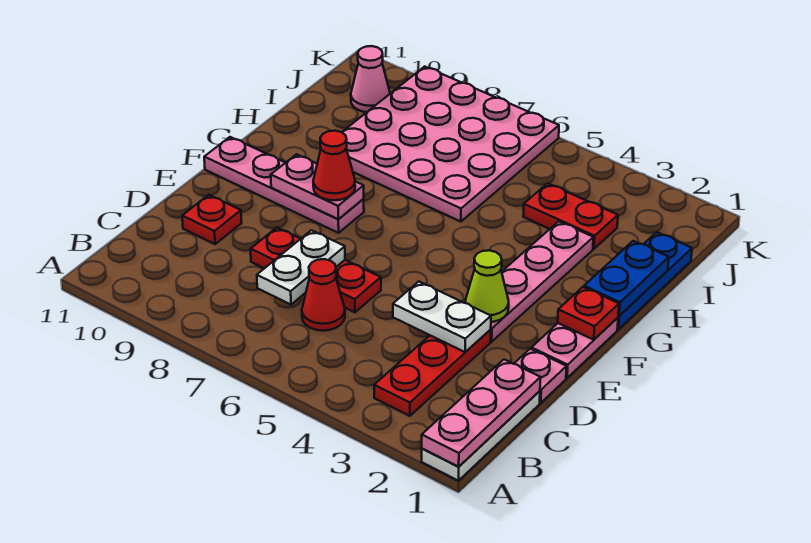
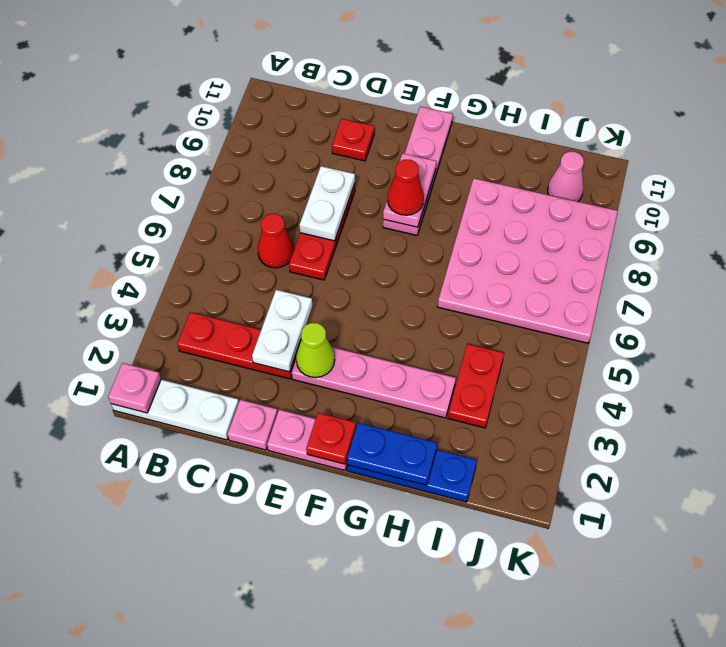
pink 1x3 plate [422,359,541,467] -> pink 1x1 plate [108,363,161,413]
white 1x2 plate [257,230,345,305] -> white 1x2 plate turned to [300,166,355,241]

